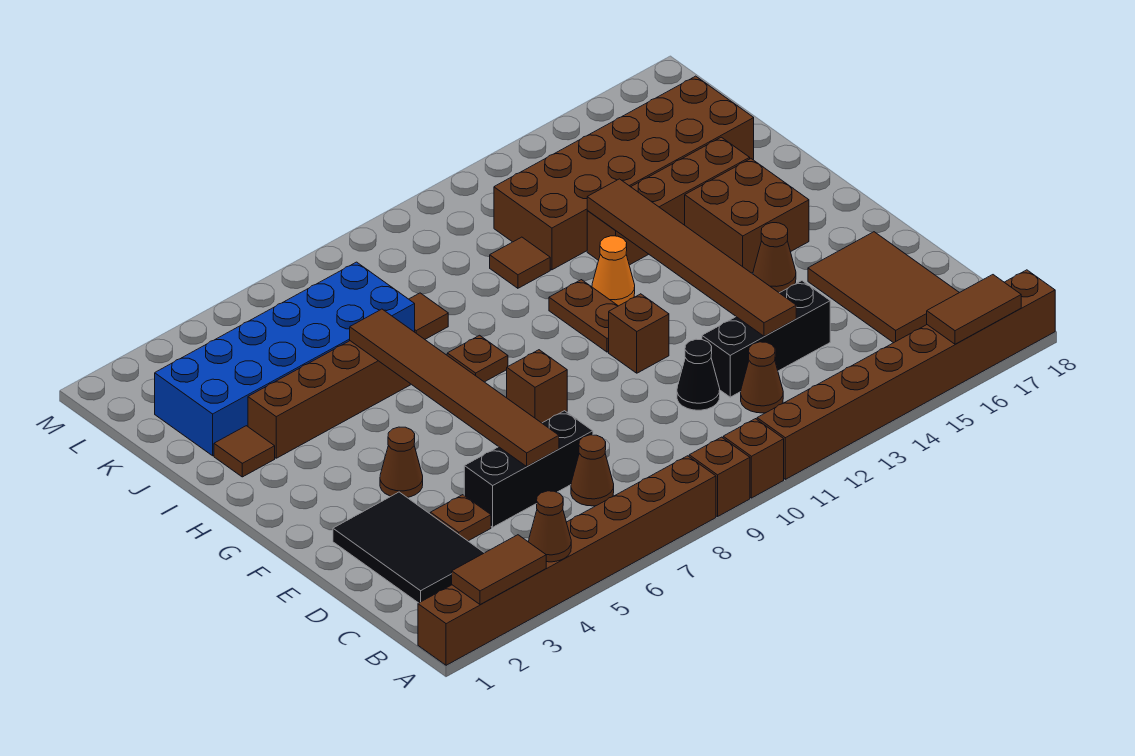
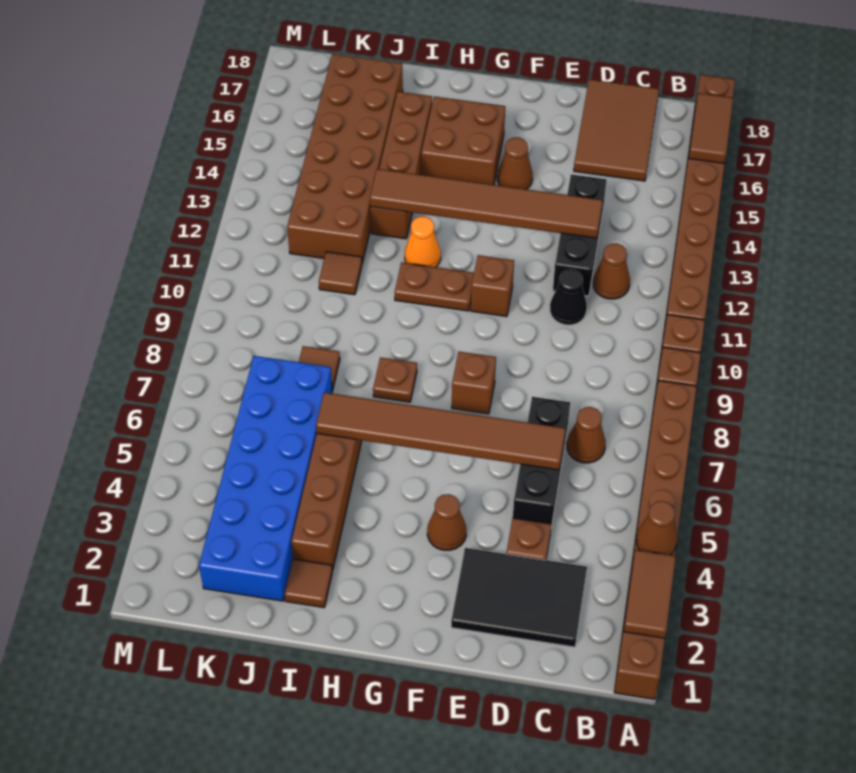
brown 2x3 tile [808,232,959,343] -> brown 2x3 tile turned to [574,79,659,181]

